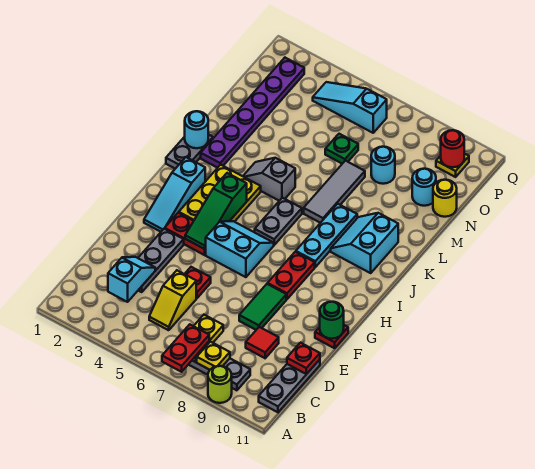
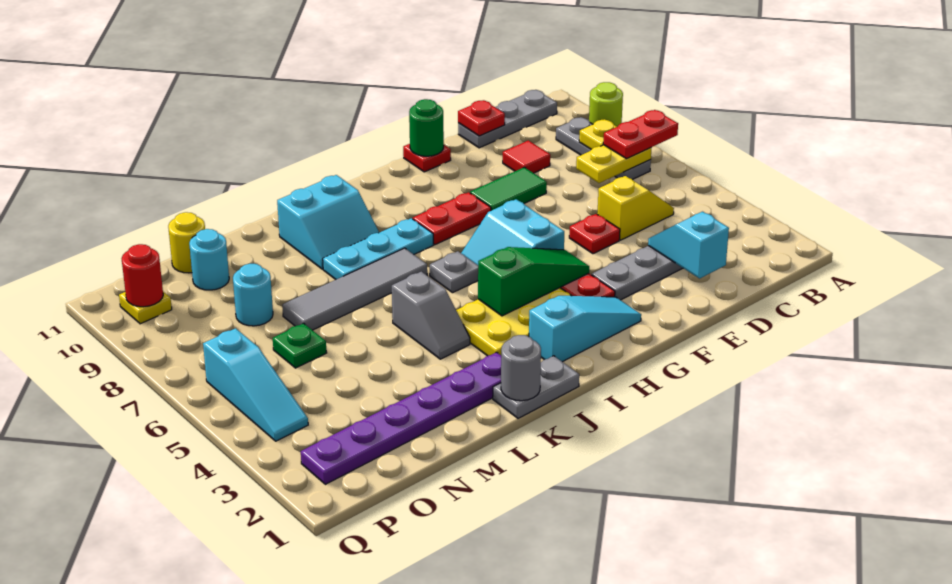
cyan 1x2 slope [108,257,155,302] -> cyan 1x2 slope turned to [648,212,729,278]
grey 1x2 plate [255,198,302,245] -> grey 1x1 plate [430,251,478,293]
cyan 1x1 round brick [185,111,208,148] -> grey 1x1 round brick [501,335,541,401]
grey 1x3 tile [304,161,365,223] -> grey 1x4 tile [282,248,427,330]

